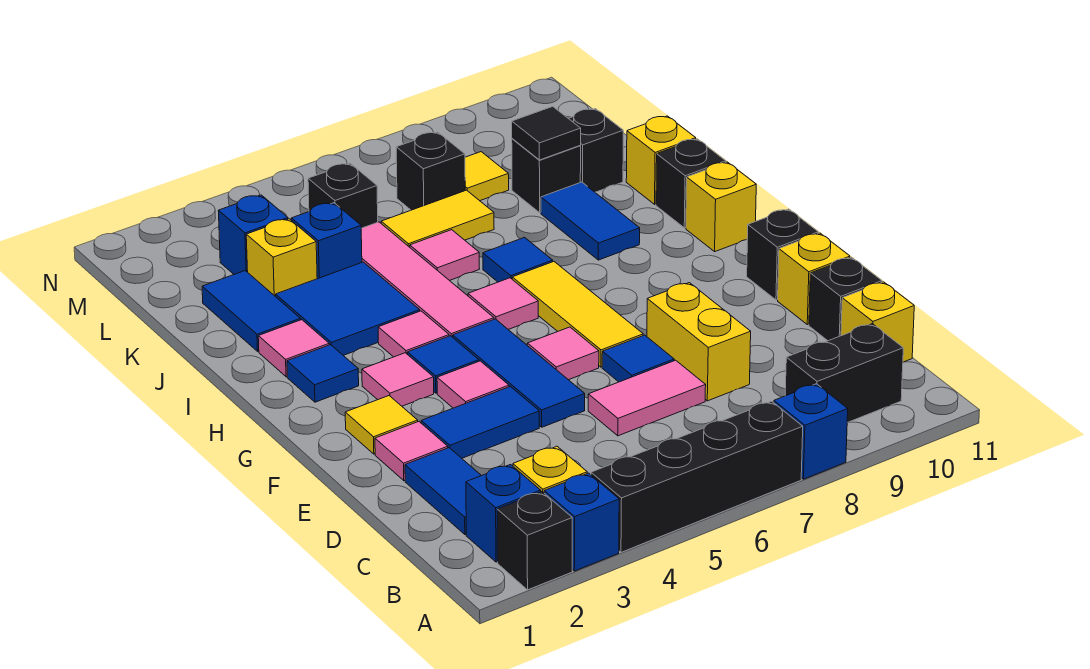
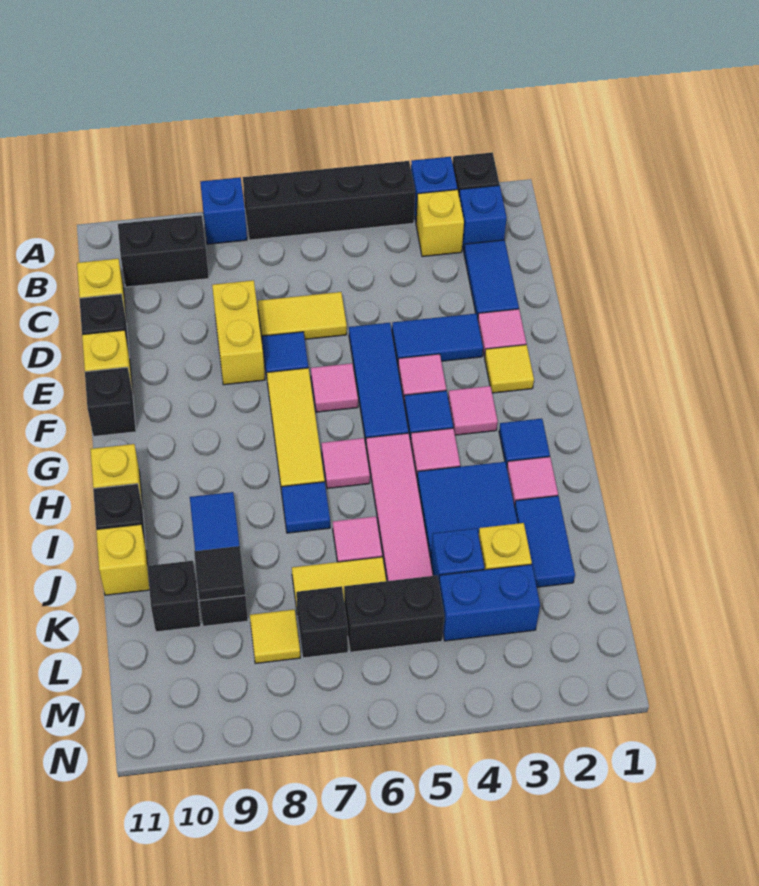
pink 1x2 tile [588,360,706,436] -> yellow 1x2 tile [258,292,347,339]
blue 1x1 brick [219,195,288,274] -> blue 1x2 brick [439,564,540,641]
black 1x1 brick [308,163,378,228] -> black 1x2 brick [344,575,444,652]

